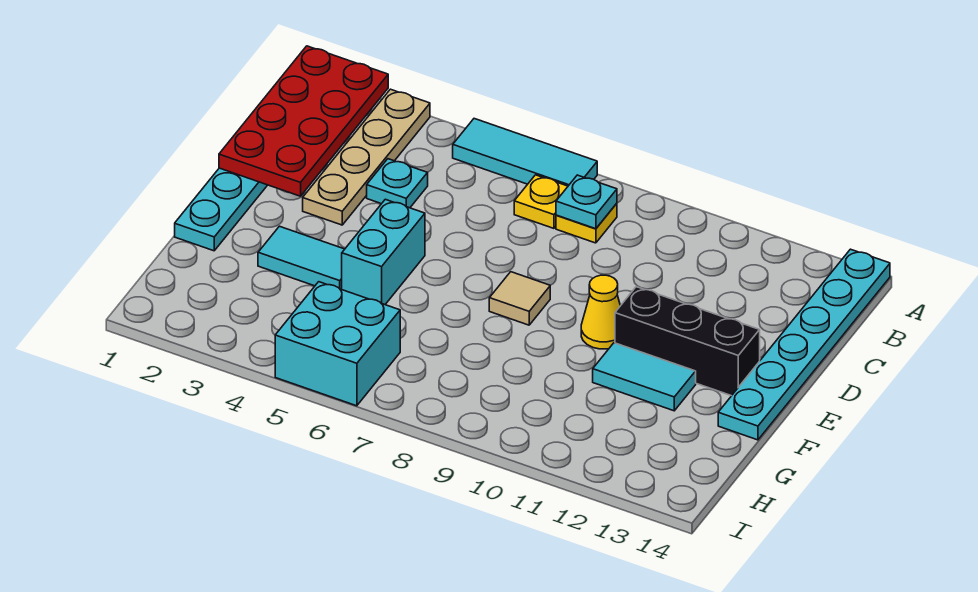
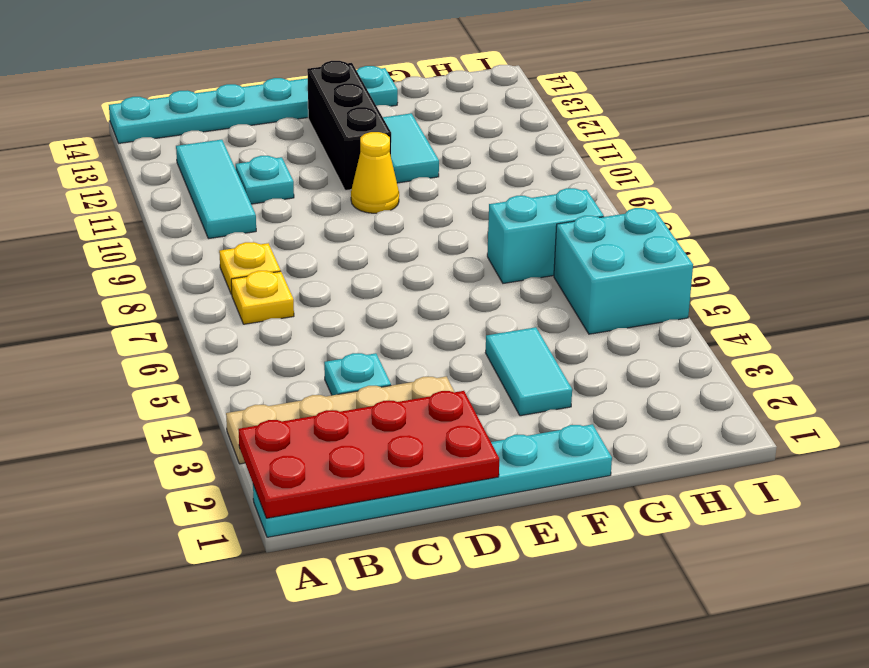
cyan 1x3 tile [453,119,597,186] -> cyan 1x3 tile moved to [176,140,256,239]
cyan 1x1 plate [556,175,617,229] -> cyan 1x1 plate moved to [236,155,294,204]
cyan 1x2 brick [342,199,425,304] -> cyan 1x2 brick moved to [487,188,604,283]
tan 1x1 tile [489,272,550,325] -> none

